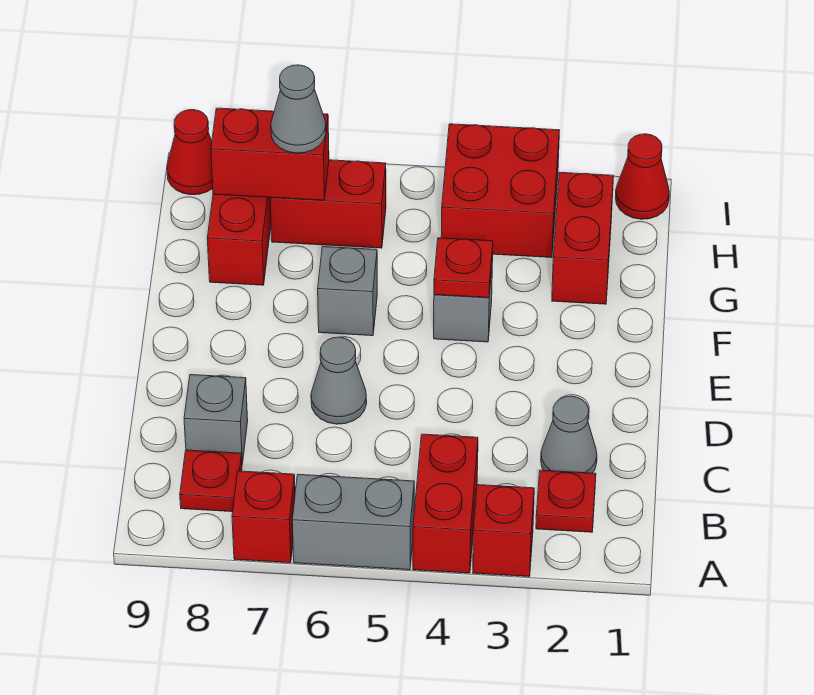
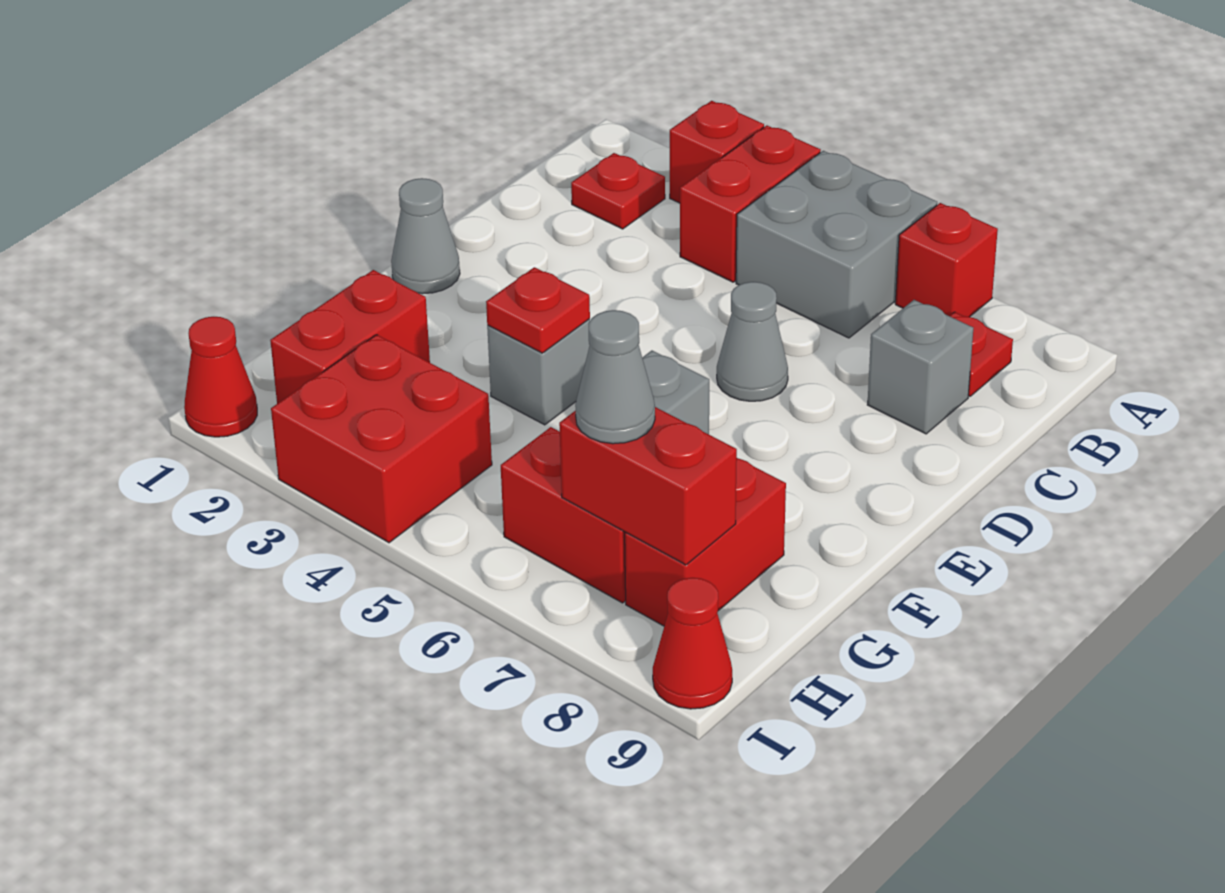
grey 1x2 brick [292,475,414,570] -> grey 2x2 brick [736,151,937,338]
grey 1x1 cone [541,396,597,473] -> grey 1x1 cone moved to [391,178,460,294]

